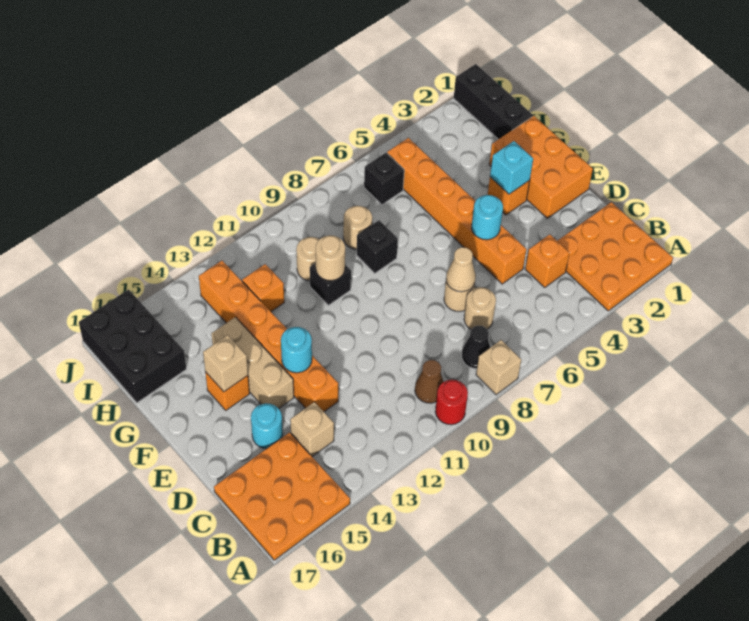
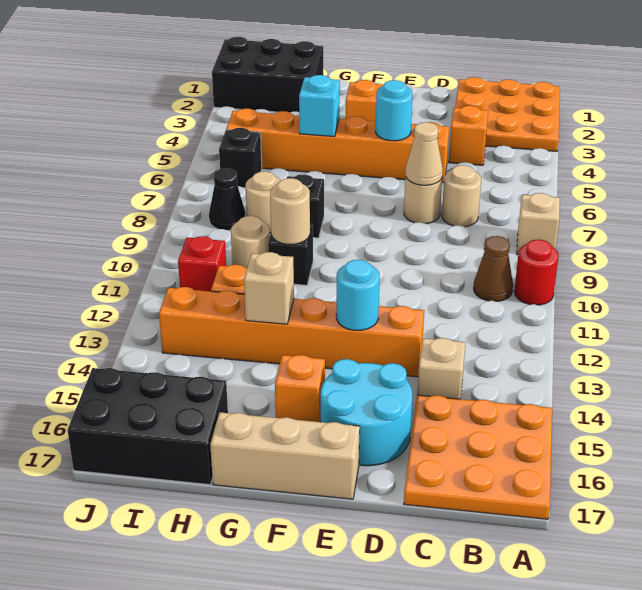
black 1x1 cone [462,325,490,369] -> black 1x1 cone moved to [209,168,246,230]
cyan 1x1 round brick [251,403,283,449] -> cyan 2x2 round brick [321,359,412,466]
orange 2x3 brick [489,116,593,218] -> none
tan 1x3 brick [211,317,294,408] -> tan 1x3 brick moved to [210,412,360,499]
cyan 1x1 brick [490,141,533,194] -> cyan 1x1 brick moved to [299,75,340,136]
tan 1x1 brick [203,335,248,392] -> tan 1x1 brick moved to [244,252,294,324]
black 1x3 brick [454,64,533,139] -> black 2x3 brick [212,37,323,112]
none -> red 1x1 brick [178,236,226,291]

